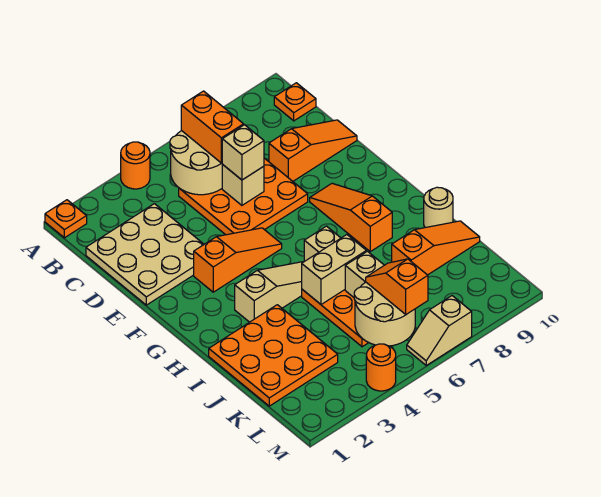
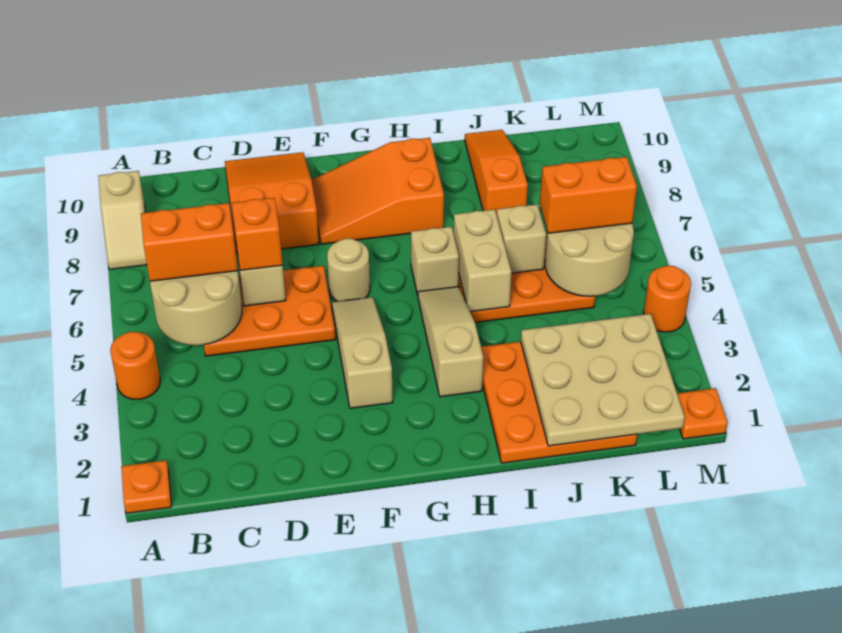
orange 1x1 plate [274,83,316,121] -> orange 1x1 plate moved to [677,388,728,439]
tan 3x3 plate [86,204,204,305] -> tan 3x3 plate moved to [521,314,685,446]
orange 3x3 plate [179,158,308,235] -> orange 2x3 plate [204,266,336,356]
tan 1x1 brick [222,125,264,180] -> orange 1x1 brick [232,198,283,270]
orange 1x3 slope [269,120,357,181] -> orange 2x3 slope [225,152,319,251]
orange 1x3 slope [194,228,282,292] -> tan 1x3 slope [332,297,393,408]
orange 1x3 slope [310,183,392,251] -> orange 2x3 slope [312,138,444,244]
tan 1x1 round brick [424,187,453,228] -> tan 1x1 round brick moved to [327,238,370,301]
orange 1x2 slope [366,259,428,314] -> orange 1x2 brick [540,157,637,233]
tan 1x2 slope [407,296,472,365] -> tan 1x2 slope moved to [99,171,147,269]

